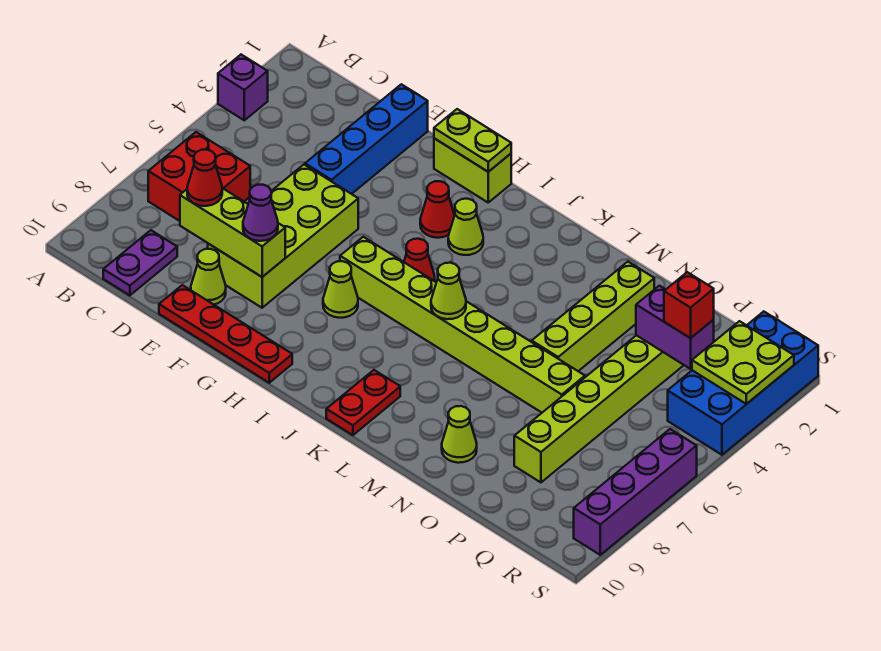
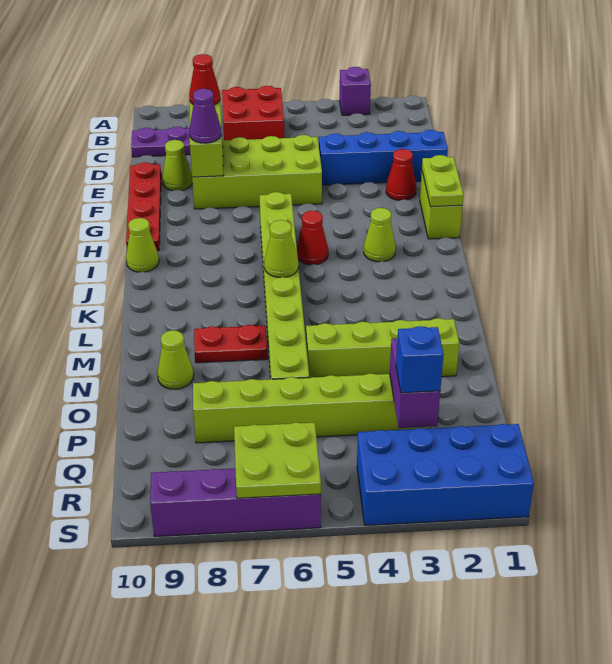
red 1x1 cone [420,181,455,238] -> red 1x1 cone moved to [386,149,416,200]
lime 1x1 cone [323,261,358,318] -> lime 1x1 cone moved to [126,218,159,272]
red 1x2 plate [326,370,400,435] -> red 1x2 plate moved to [194,325,268,363]
red 1x1 brick [664,272,714,338] -> blue 1x1 brick [396,326,444,393]
lime 2x2 plate [692,321,794,404] -> lime 2x2 plate moved to [234,422,321,498]

